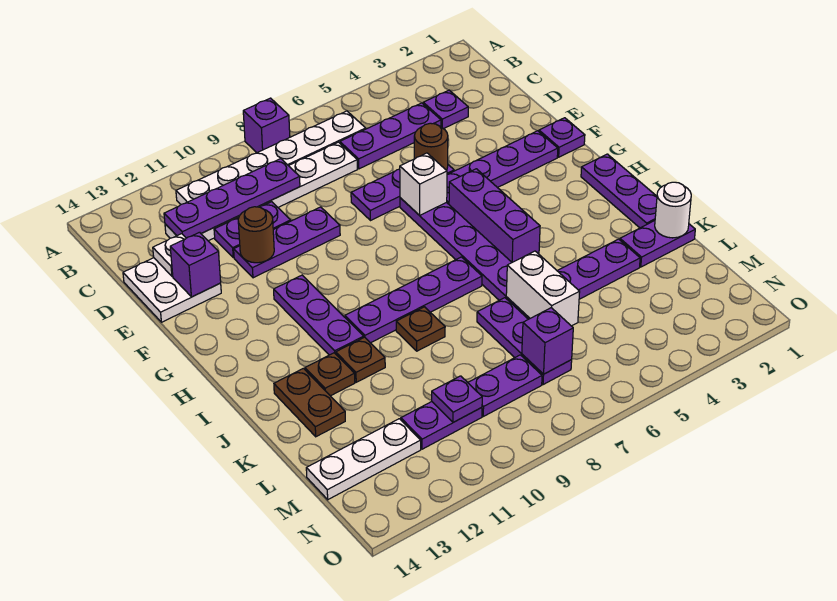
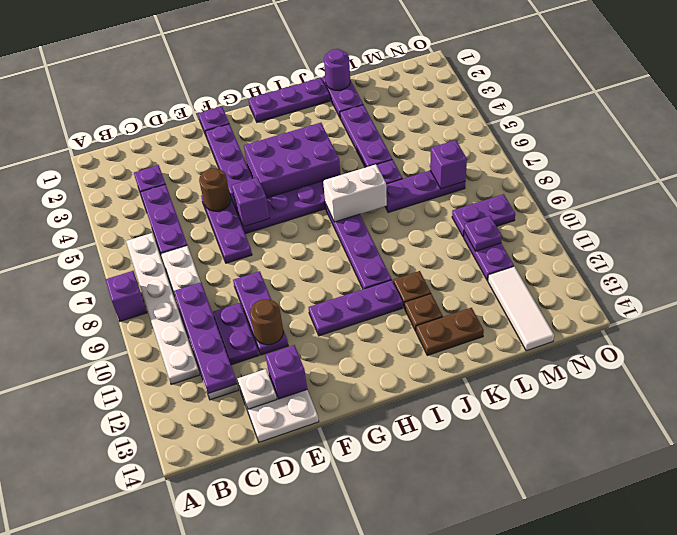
white 1x1 brick [400,153,447,215] -> purple 1x1 brick [232,177,270,226]
purple 1x3 brick [449,169,540,262] -> purple 2x3 brick [244,123,340,198]
brown 1x1 plate [396,307,445,351] -> none
white 1x1 round brick [655,182,691,238] -> purple 1x1 round brick [324,49,350,91]
white 1x2 brick [506,251,580,326] -> white 1x2 brick moved to [323,164,387,222]
purple 1x2 plate [468,355,542,416] -> purple 1x2 plate turned to [452,194,515,237]
white 1x3 plate [306,419,421,500] -> white 1x3 tile [488,266,554,351]

